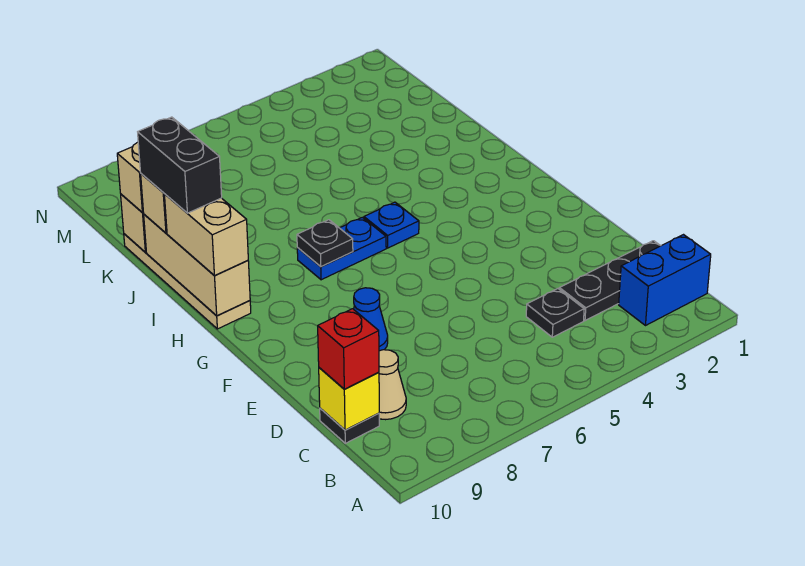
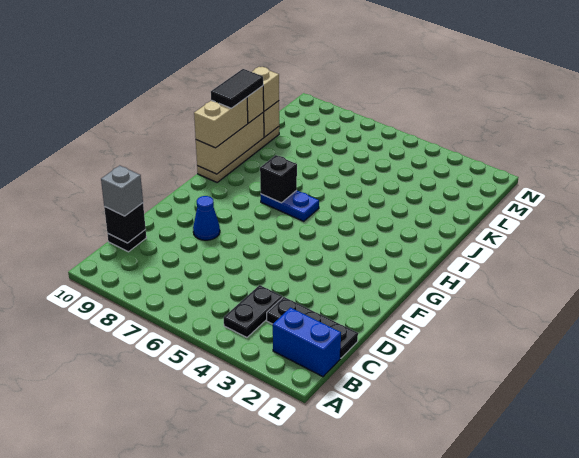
black 1x1 plate [526,289,584,337] -> black 1x2 plate [224,285,283,337]
tan 1x1 cone [379,350,406,420] -> none
yellow 1x1 brick [319,368,379,430] -> black 1x1 brick [104,203,146,243]
red 1x1 brick [318,309,379,389] -> grey 1x1 brick [101,165,143,216]
blue 1x1 plate [364,202,419,248] -> none
black 1x1 plate [297,220,353,267] -> black 1x1 brick [260,155,297,203]
black 1x2 brick [138,117,222,213] -> black 1x2 tile [211,69,263,108]

